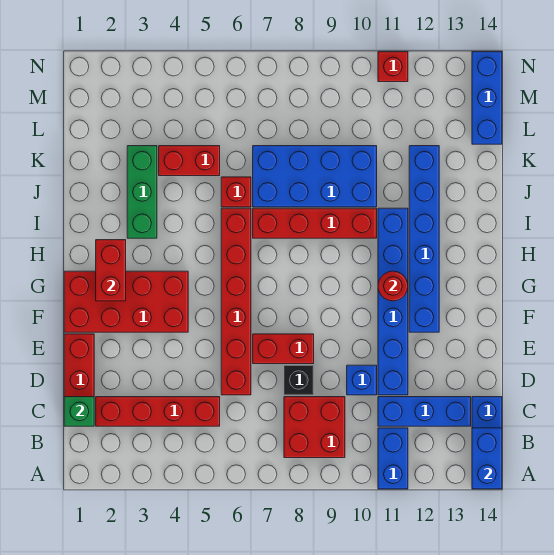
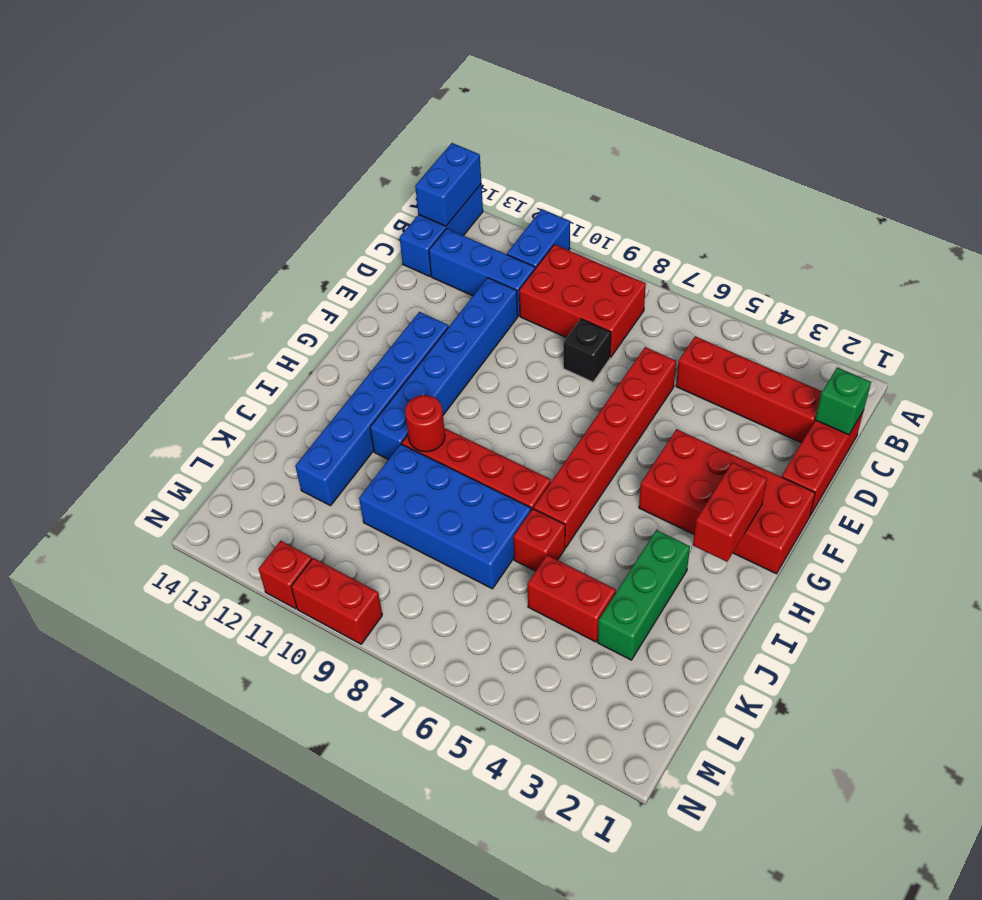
red 2x2 brick [284,397,345,458] -> red 2x3 brick [519,244,646,357]
blue 1x1 brick [347,365,377,395] -> none
red 1x2 brick [253,334,314,364] -> red 1x2 brick moved to [291,558,382,644]
red 1x1 round brick [378,271,408,301] -> red 1x1 round brick moved to [405,395,445,452]
blue 1x3 brick [472,52,502,144] -> none

